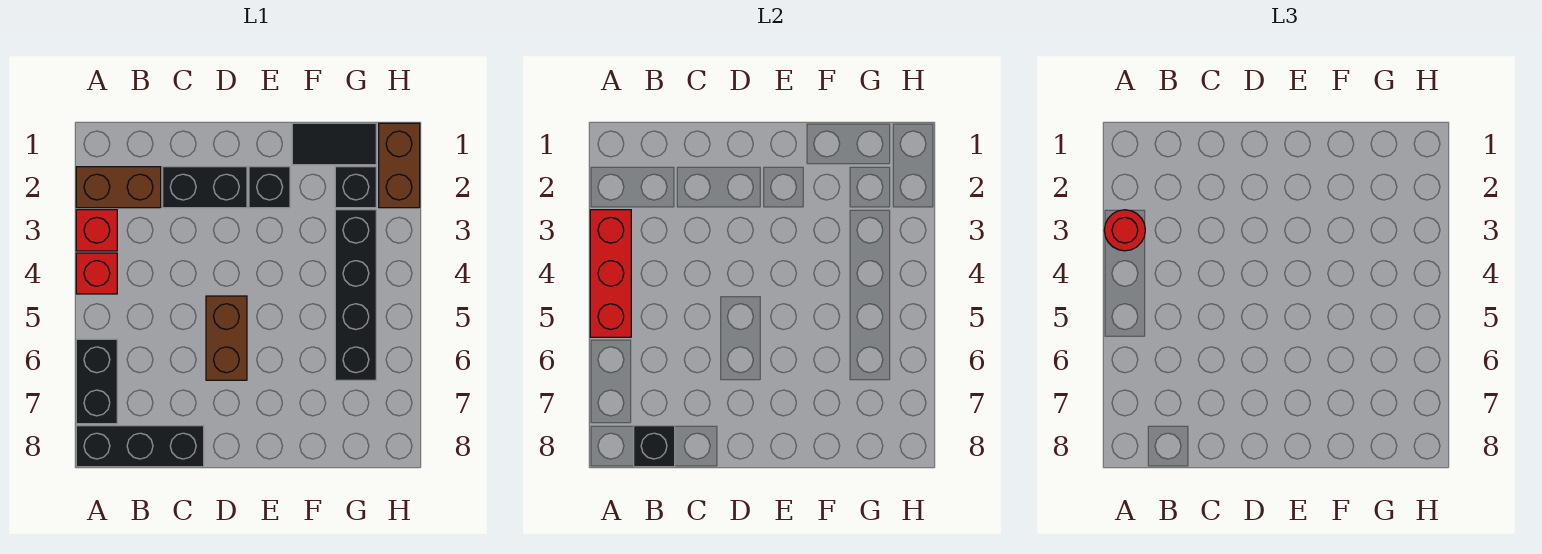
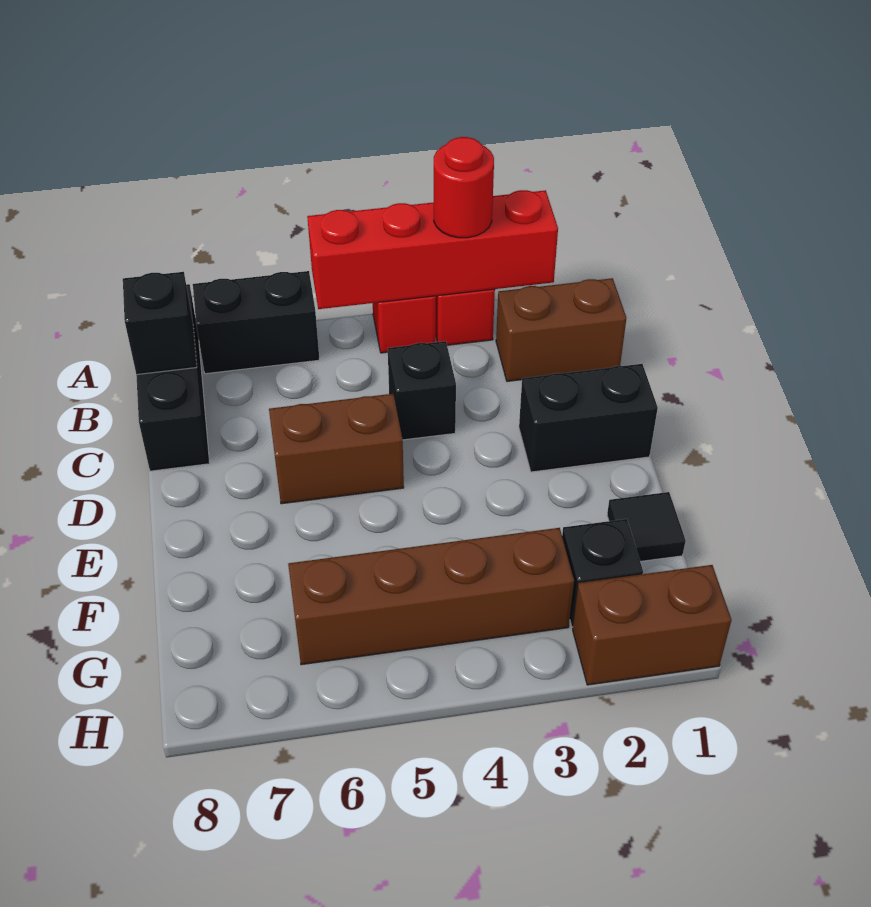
brown 1x2 brick [76,167,161,208] -> brown 1x2 brick turned to [496,278,626,381]
red 1x3 brick [590,210,631,337] -> red 1x4 brick [307,190,558,309]
black 1x2 brick [163,167,247,208] -> black 1x2 brick turned to [519,364,658,472]
black 1x1 brick [249,167,290,208] -> black 1x1 brick moved to [388,341,456,440]
black 1x2 tile [292,123,376,165] -> black 1x1 tile [607,492,686,561]
black 1x4 brick [335,210,376,380] -> brown 1x4 brick [288,528,574,665]

